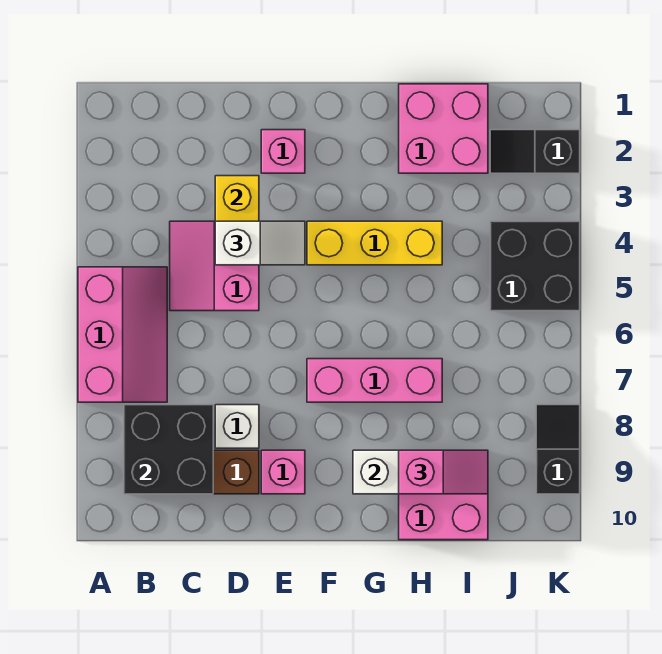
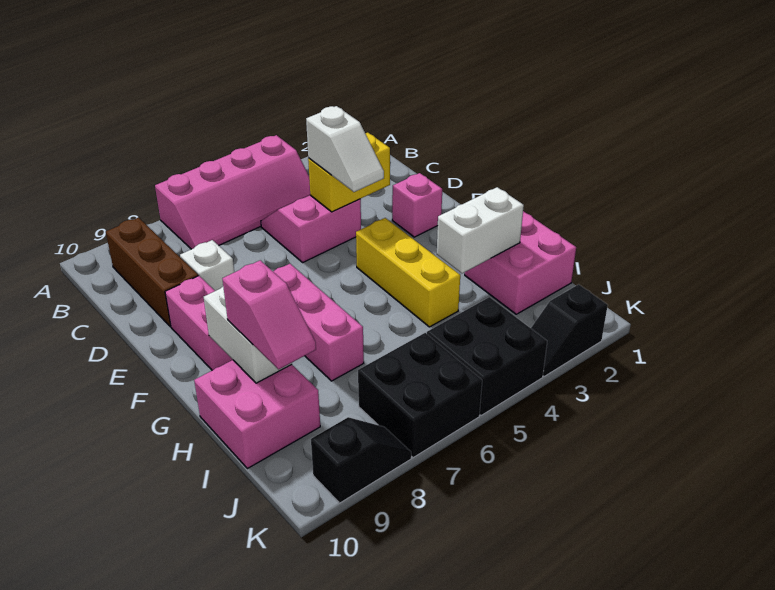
pink 2x3 slope [78,267,167,402] -> pink 2x4 slope [155,135,310,249]
black 2x2 brick [124,405,213,494] -> black 2x2 brick moved to [358,333,482,458]
pink 1x1 brick [261,450,305,494] -> pink 1x2 brick [165,276,233,371]
none -> white 1x2 brick [437,187,524,273]
black 1x2 slope [490,130,580,173] -> black 1x2 slope turned to [531,284,608,377]

